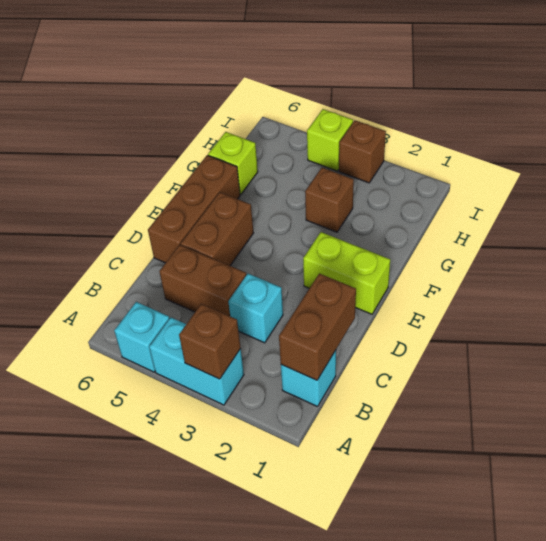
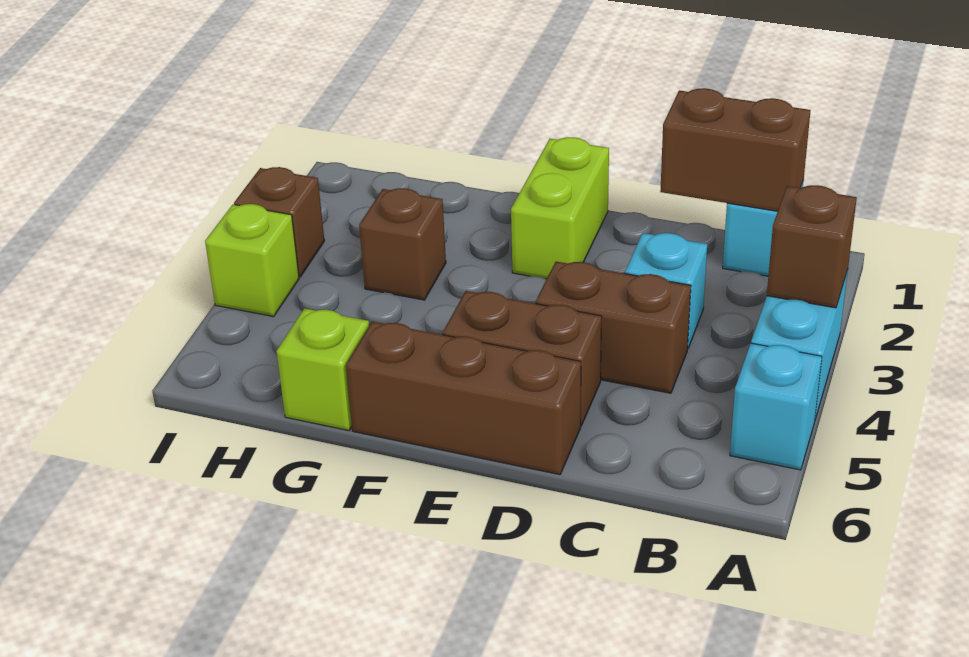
brown 1x2 brick [159,245,246,316] -> brown 1x2 brick turned to [536,262,691,393]

